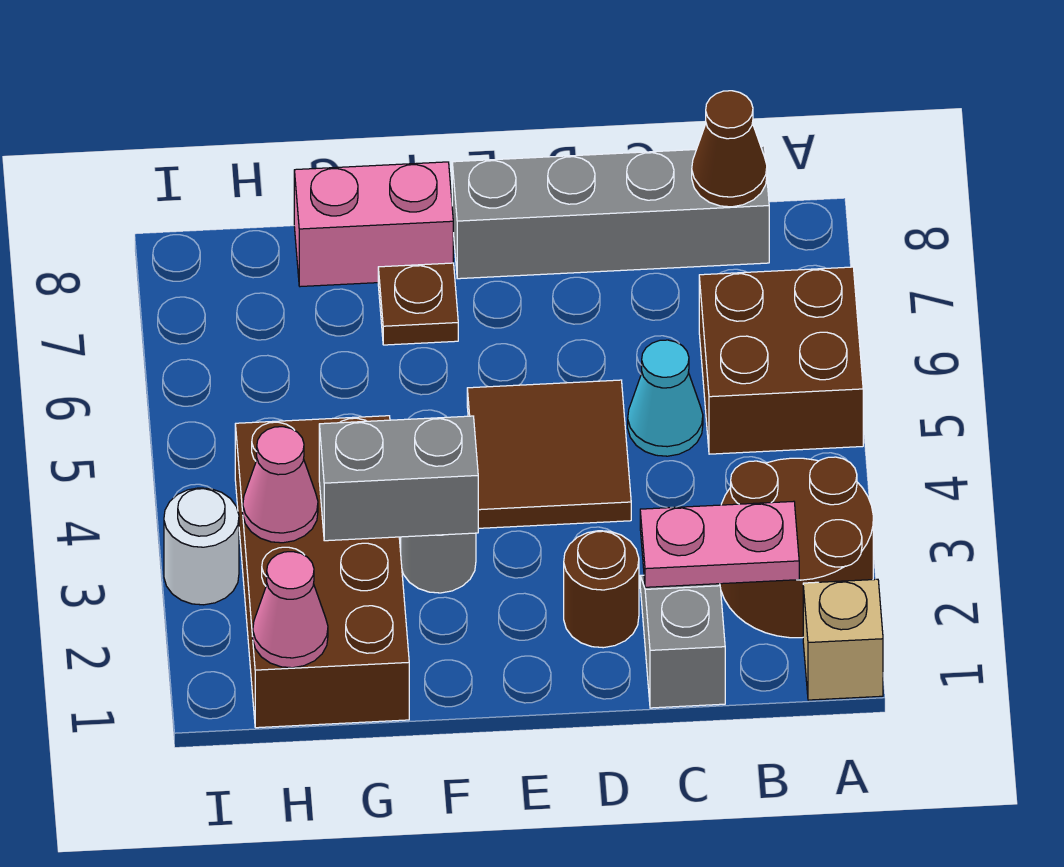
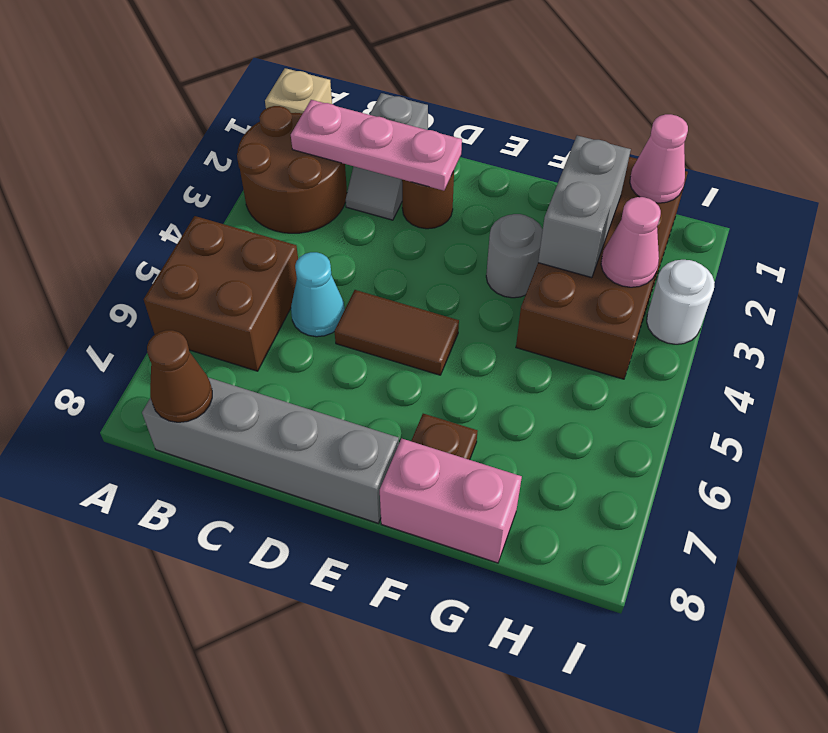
pink 1x2 plate [640,501,799,587] -> pink 1x3 plate [291,100,462,191]
brown 2x2 tile [467,380,631,528] -> brown 1x2 tile [334,290,459,375]
grey 1x2 brick [319,416,478,541] -> grey 1x2 brick turned to [538,136,631,278]

